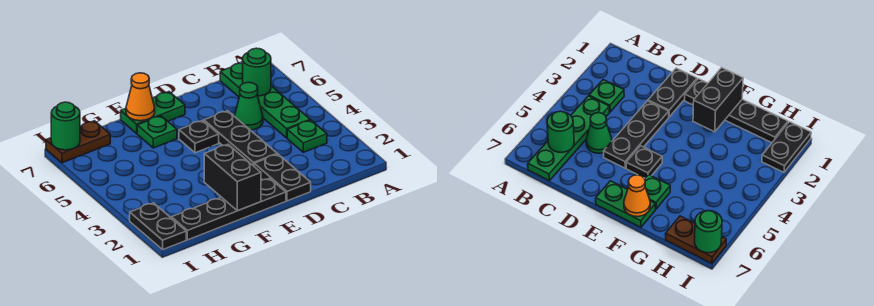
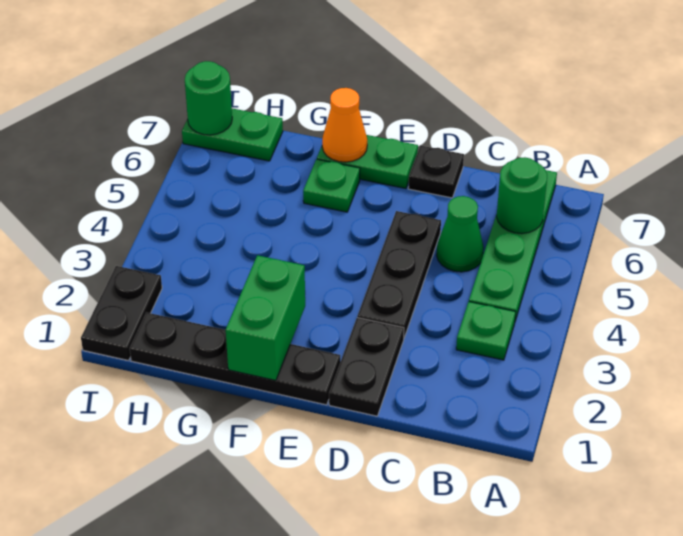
black 1x1 plate [179,120,219,153] -> black 1x1 plate moved to [408,145,464,198]
black 1x2 brick [204,144,261,211] -> green 1x2 brick [226,255,305,381]
brown 1x2 plate [46,121,110,163] -> green 1x2 plate [182,108,283,161]

